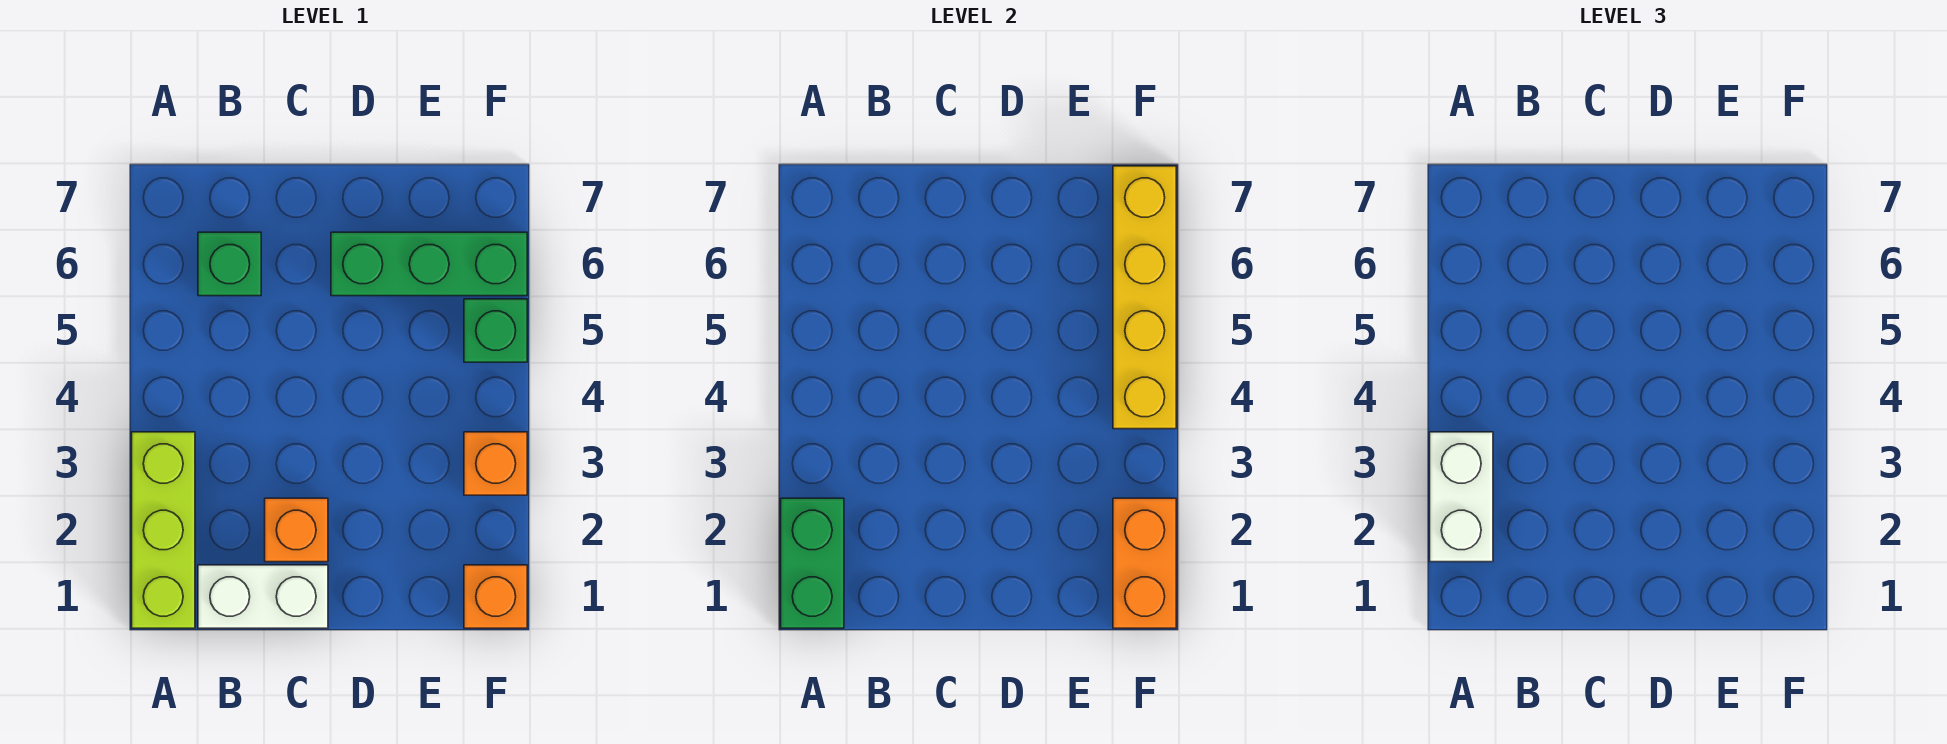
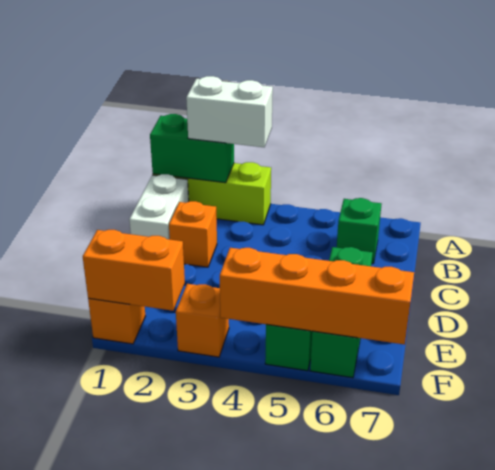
yellow 1x4 brick [1113,166,1176,429] -> orange 1x4 brick [220,248,414,345]

